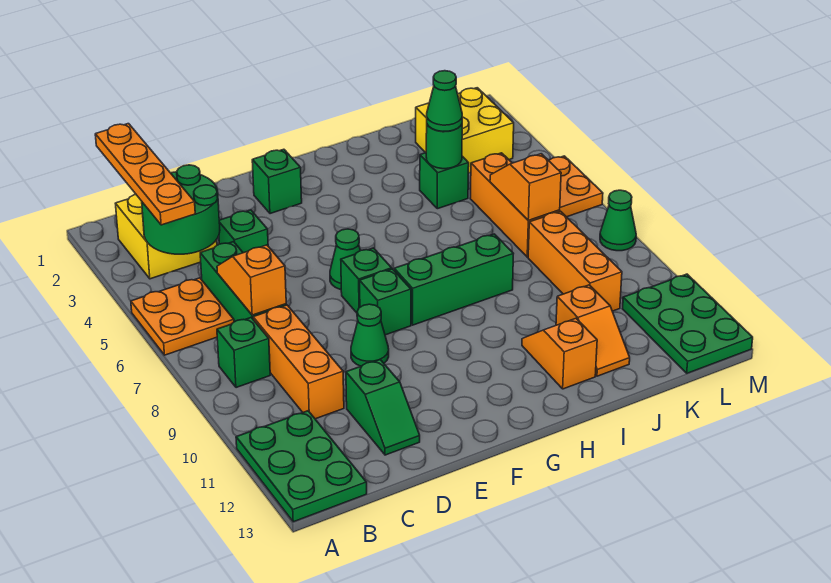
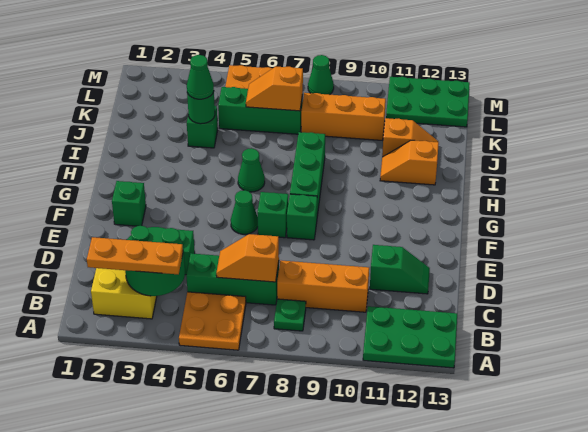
orange 1x4 plate [95,124,195,225] -> orange 1x3 plate [87,237,183,274]
green 1x1 brick [217,317,270,388] -> green 1x1 plate [274,299,306,331]
green 1x1 cone [351,304,389,366] -> green 1x1 cone moved to [238,148,265,192]
yellow 2x2 brick [416,88,514,173] -> none
orange 1x3 brick [470,153,560,257] -> green 1x3 brick [218,87,303,134]

